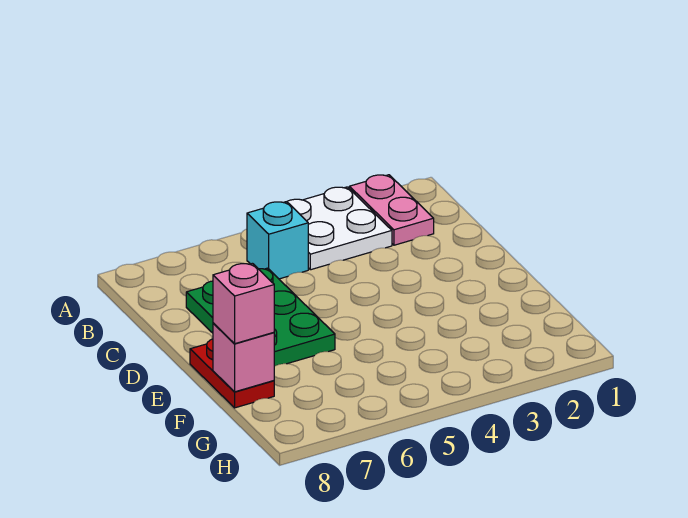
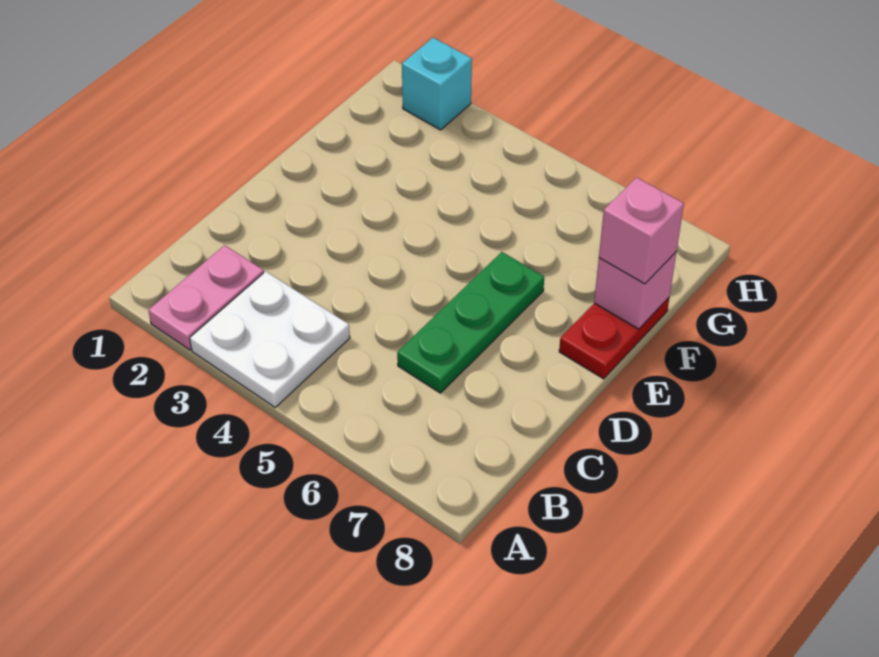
cyan 1x1 brick [247,202,308,279] -> cyan 1x1 brick moved to [402,38,472,130]
green 2x3 plate [186,268,335,366] -> green 1x3 plate [397,252,544,393]

